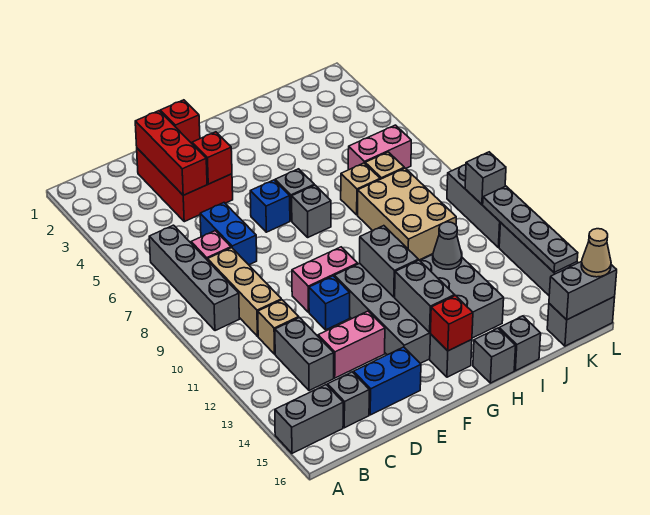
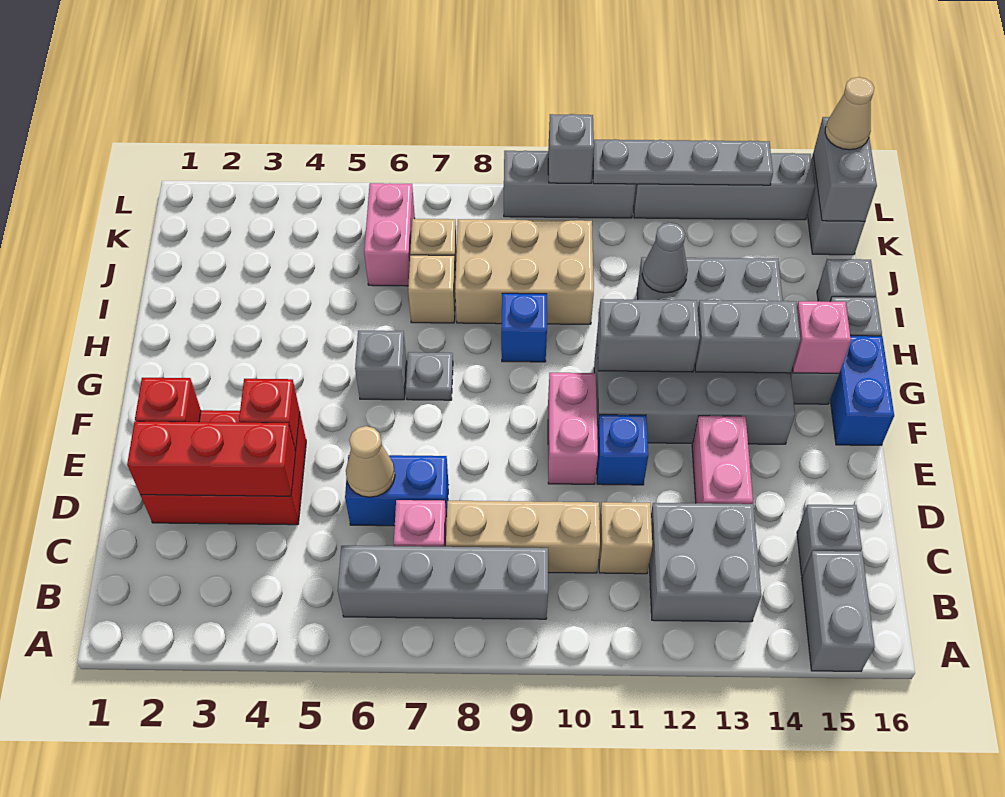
grey 1x2 brick [275,318,334,391] -> grey 2x2 brick [649,503,761,622]
none -> tan 1x1 cone [346,426,395,497]
blue 1x2 brick [354,347,421,415] -> blue 1x2 brick moved to [830,336,894,445]
blue 1x1 brick [250,180,290,232] -> blue 1x1 brick moved to [501,293,547,362]
grey 1x1 brick [292,185,331,237] -> grey 1x1 plate [406,352,453,400]
red 1x1 brick [430,296,473,351] -> pink 1x1 brick [792,301,851,373]

